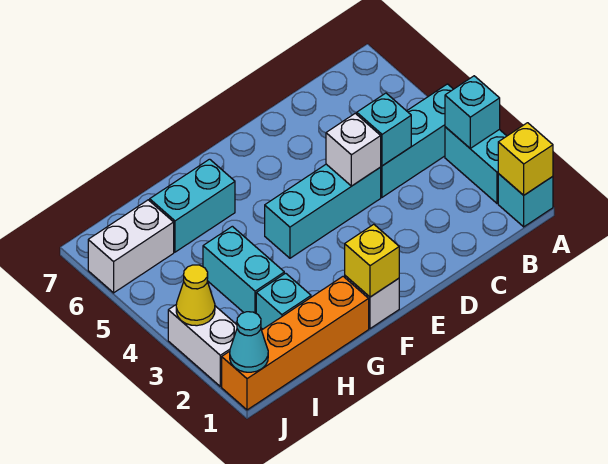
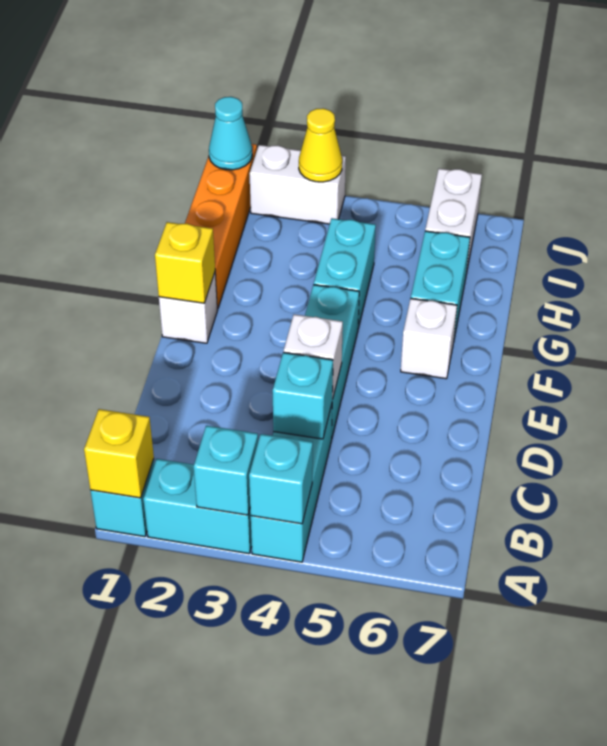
none -> white 1x1 brick [401,298,457,379]
cyan 1x1 brick [256,273,311,329] -> cyan 1x1 brick moved to [249,434,313,524]
cyan 1x2 brick [203,226,284,313] -> cyan 1x2 brick turned to [314,218,376,328]

